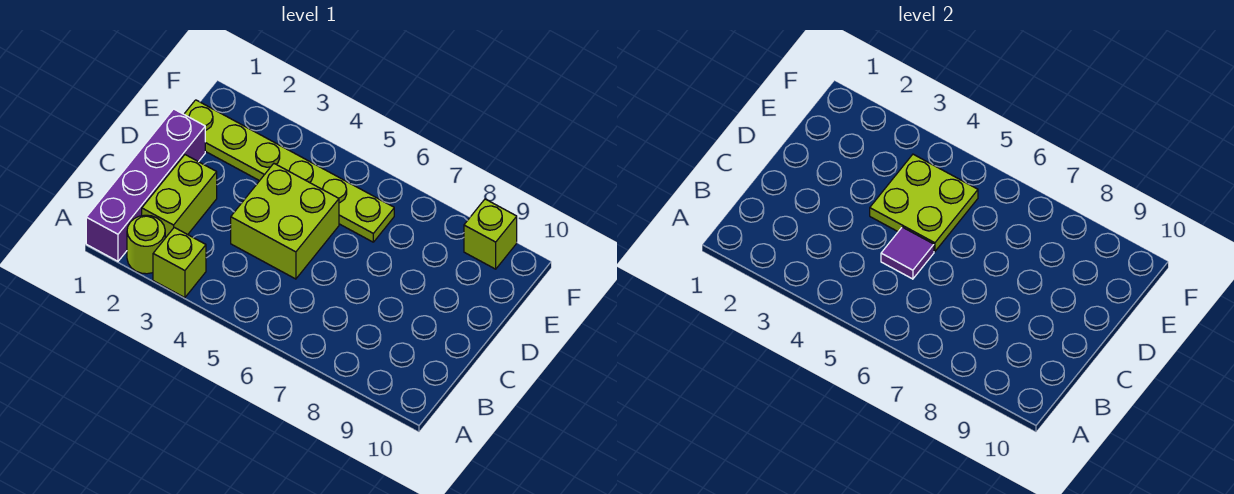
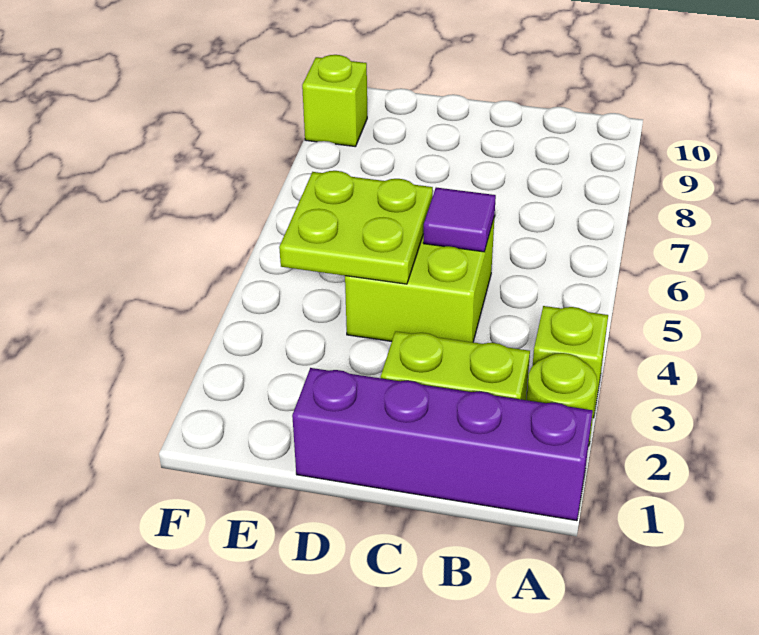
lime 1x6 plate [184,100,394,242] -> none

